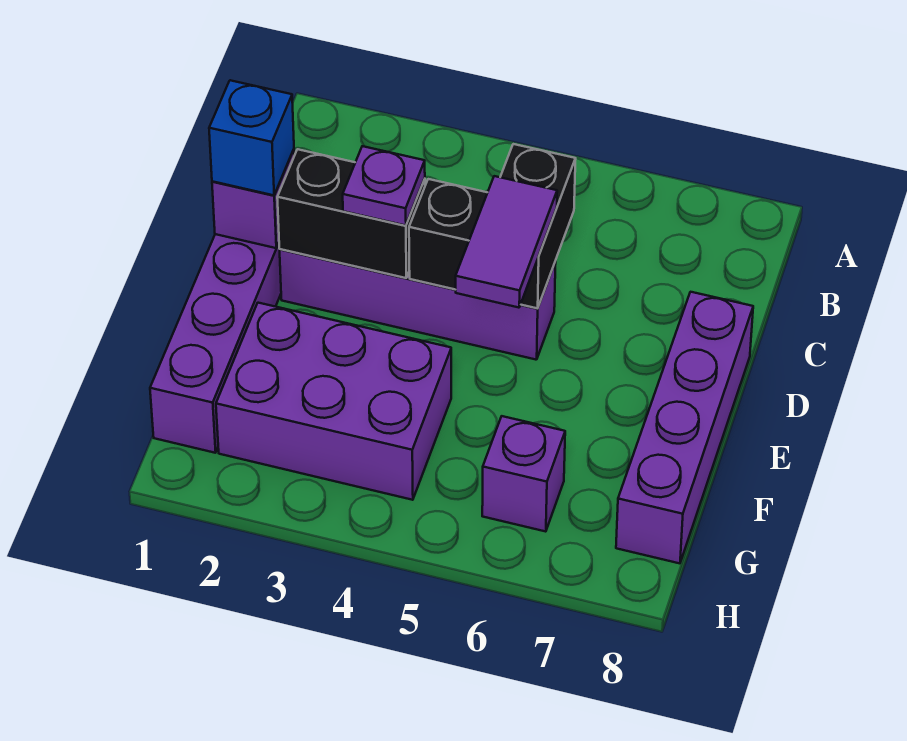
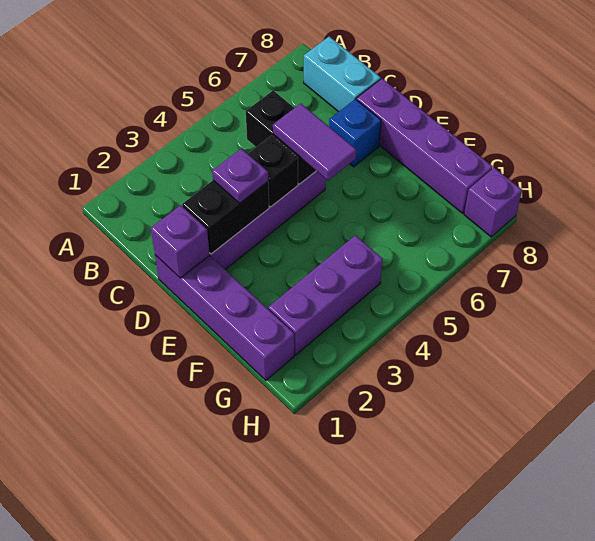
none -> cyan 1x2 brick [304,36,381,112]
blue 1x1 brick [209,80,294,195] -> blue 1x1 brick moved to [329,99,381,167]
purple 2x3 brick [216,303,451,500] -> purple 1x3 brick [268,235,383,355]
purple 1x1 brick [482,416,565,532] -> purple 1x1 brick moved to [464,168,522,237]

